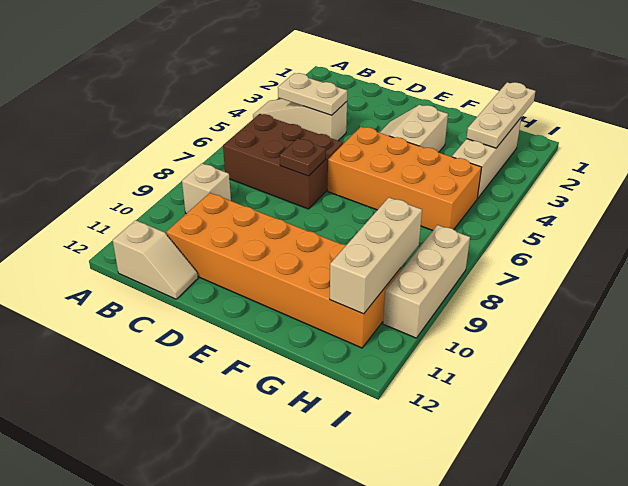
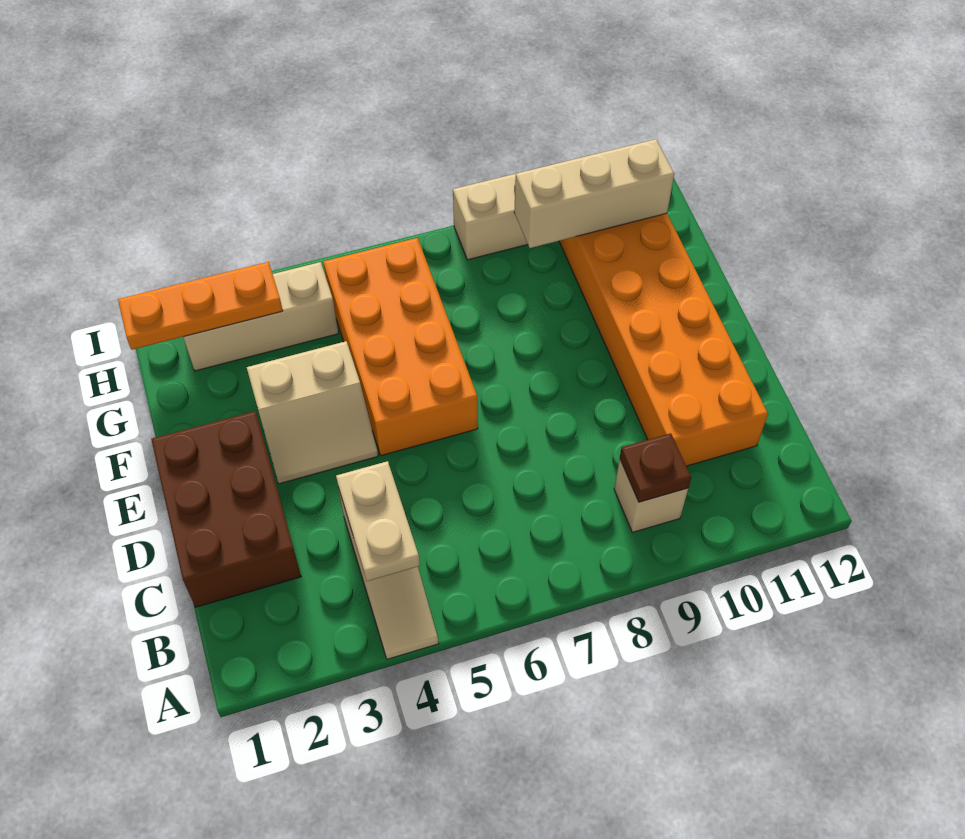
brown 2x3 brick [223,114,343,209] -> brown 2x3 brick moved to [151,411,301,607]
tan 1x2 slope [113,220,198,299] -> none
brown 1x1 plate [280,138,326,176] -> brown 1x1 plate moved to [620,433,691,502]
tan 1x3 plate [467,82,536,148] -> orange 1x3 plate [118,262,283,350]

